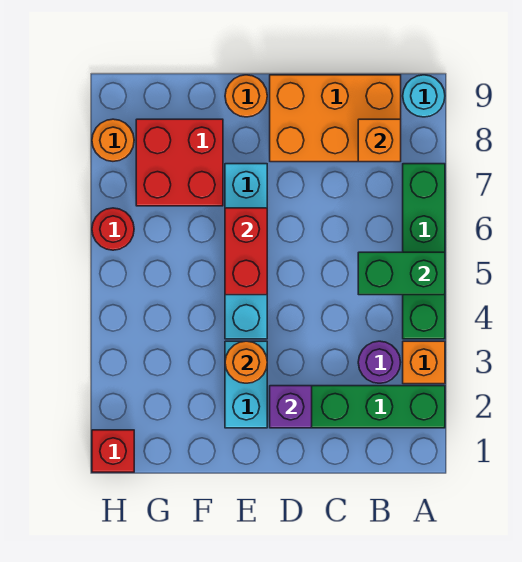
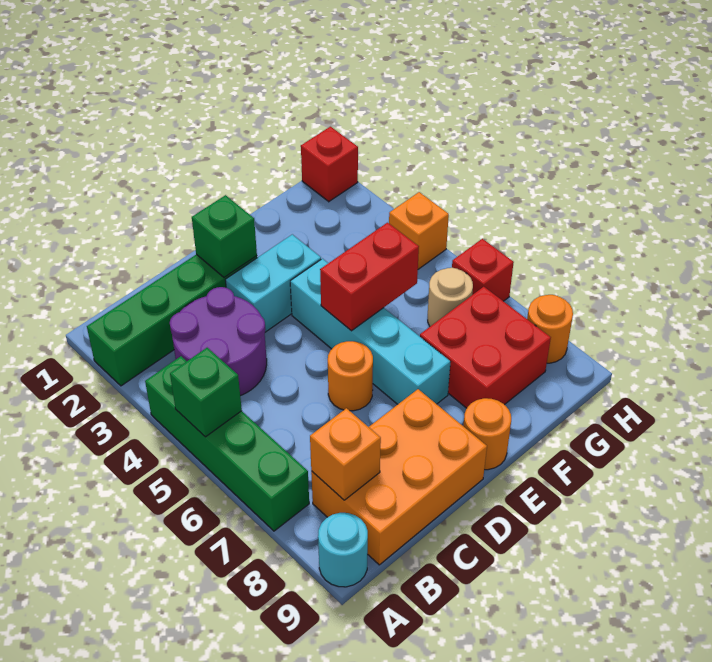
orange 1x1 brick [403,341,445,384] -> orange 1x1 brick moved to [389,192,449,269]
green 1x2 brick [358,252,445,295] -> green 1x1 brick [170,348,242,437]
purple 1x1 round brick [358,341,401,383] -> purple 2x2 round brick [170,287,267,396]
purple 1x1 brick [270,386,312,428] -> green 1x1 brick [192,195,257,277]
cyan 1x2 brick [225,341,267,428] -> cyan 1x2 brick turned to [226,234,321,332]
orange 1x1 round brick [225,341,267,383] -> orange 1x1 round brick moved to [328,341,373,411]
red 1x2 brick [225,208,267,295] -> red 1x2 brick turned to [320,223,419,331]
none -> tan 1x1 round brick [428,268,473,326]
red 1x1 round brick [92,208,134,250] -> red 1x1 brick [452,239,514,301]

